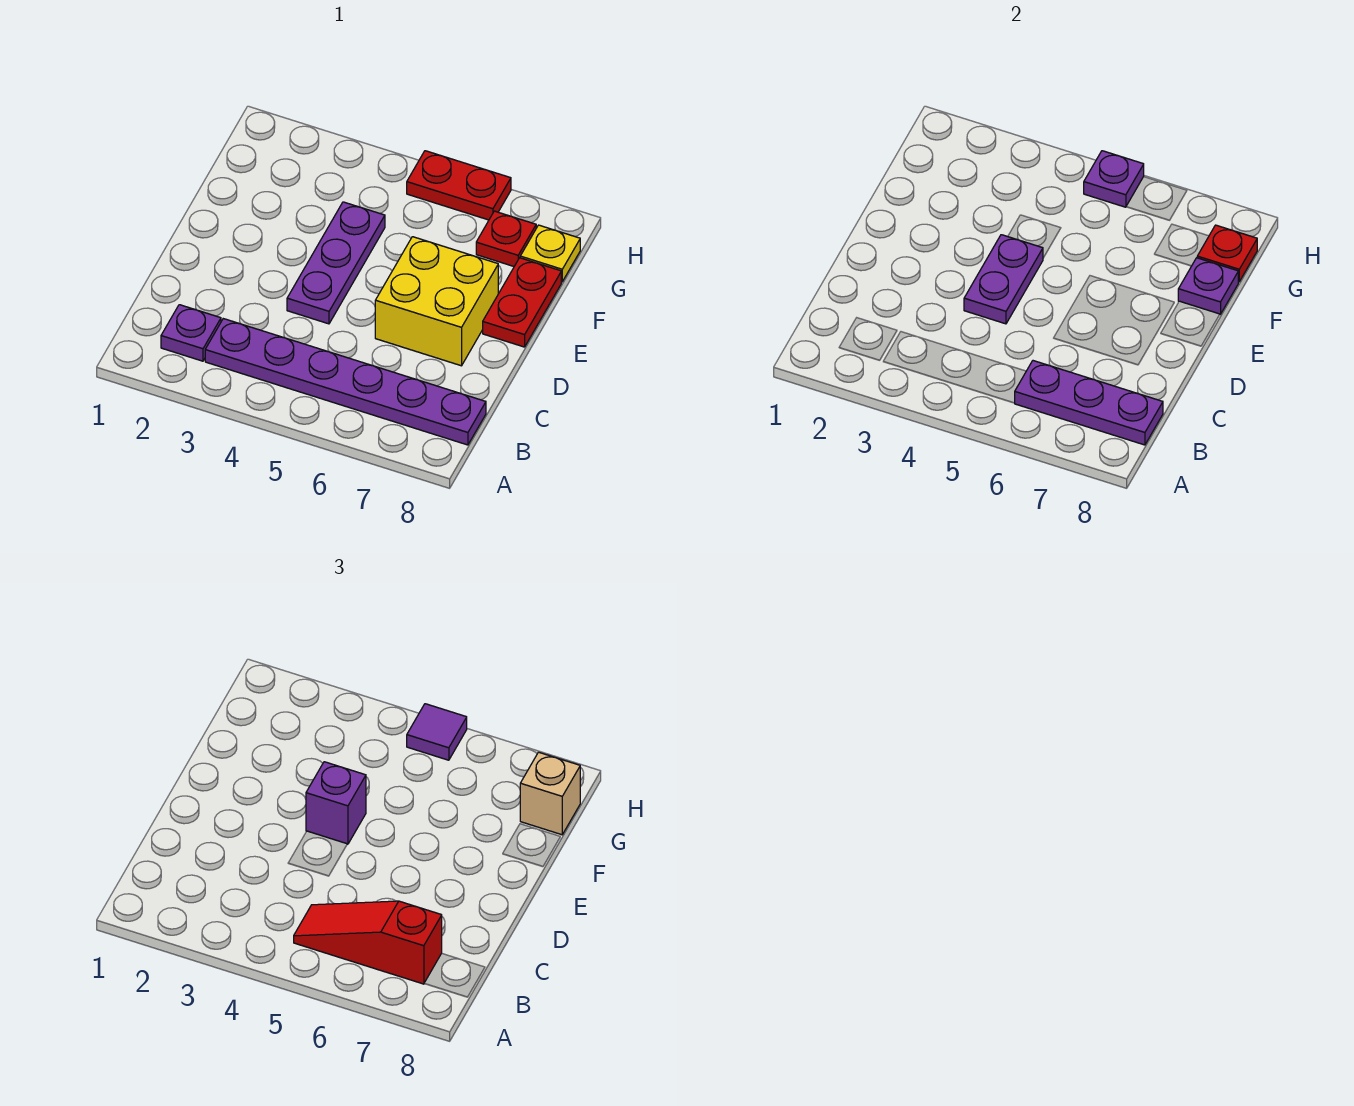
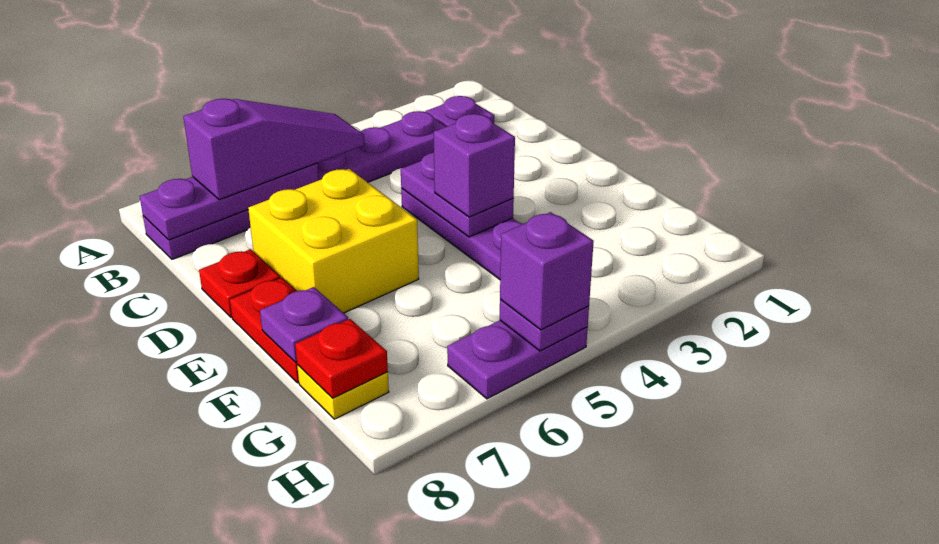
red 1x3 slope [294,901,442,984] -> purple 1x3 slope [183,99,365,200]
red 1x1 plate [476,211,536,266] -> red 1x1 plate moved to [199,249,281,317]
tan 1x1 brick [520,752,580,835] -> none
red 1x2 plate [407,151,511,220] -> purple 1x2 plate [447,320,588,399]
purple 1x1 tile [407,704,467,760] -> purple 1x1 brick [500,212,594,330]

